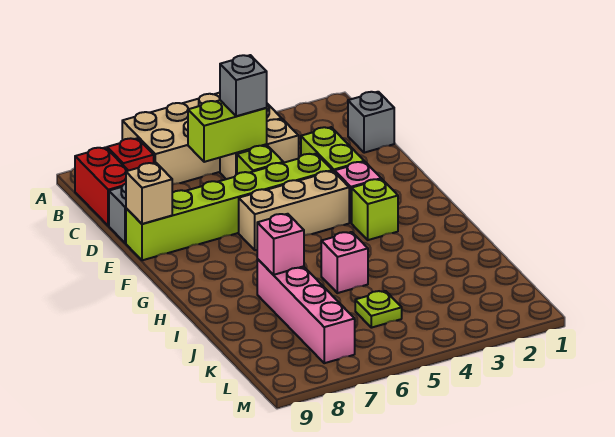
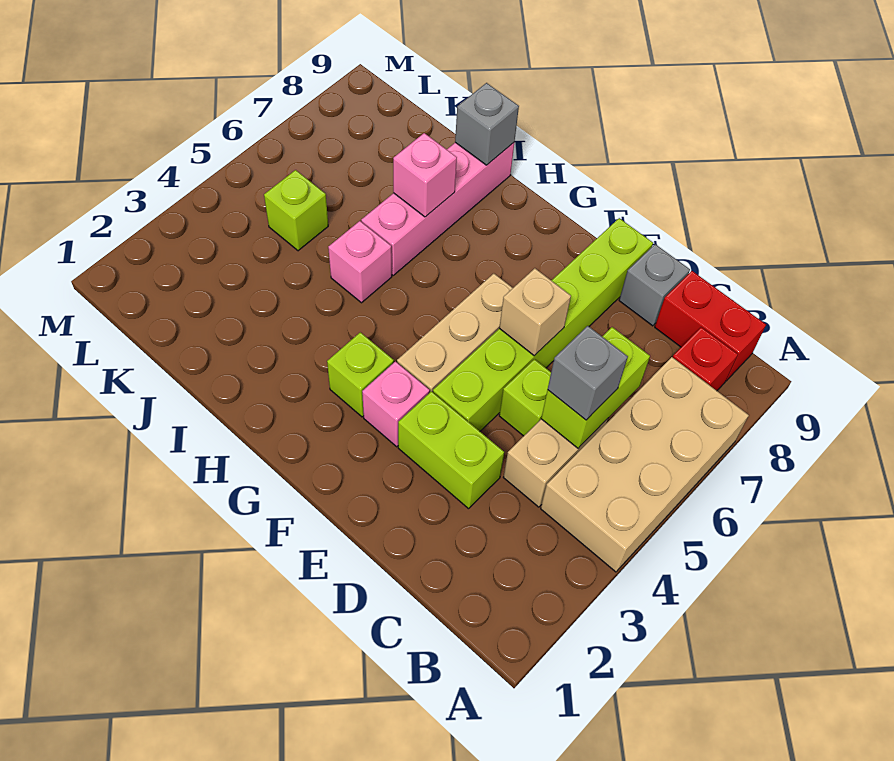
grey 1x1 brick [348,92,394,153] -> grey 1x1 brick moved to [455,83,519,165]
tan 1x1 brick [126,163,172,224] -> tan 1x1 brick moved to [499,268,571,356]
pink 1x4 brick [257,259,355,363] -> pink 1x4 brick turned to [361,143,514,275]
lime 1x1 plate [355,291,402,328] -> lime 1x1 brick [264,170,328,251]

